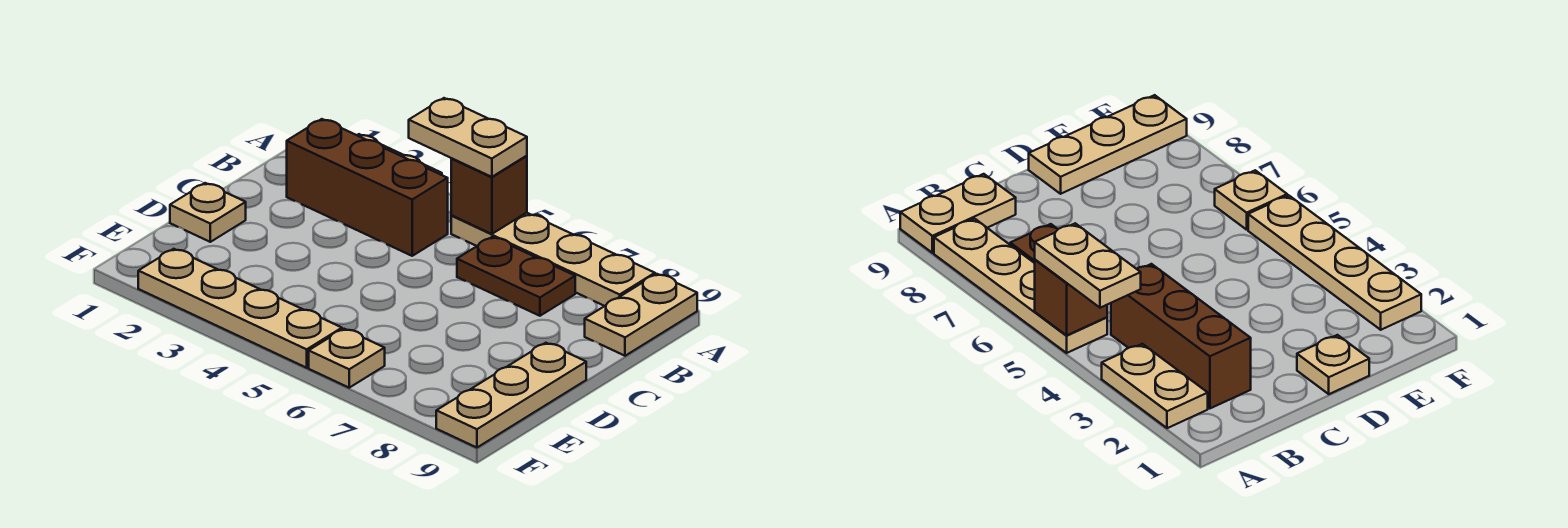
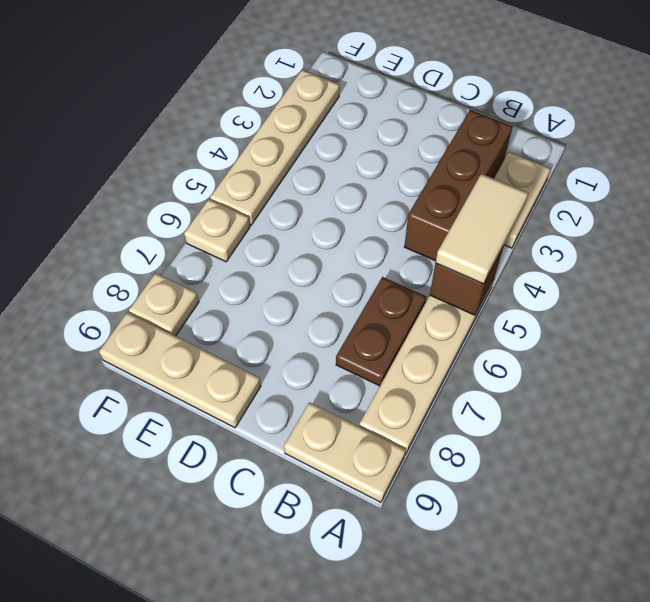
tan 1x2 plate [409,98,527,177] -> tan 1x2 tile [436,174,528,284]
tan 1x1 plate [170,183,246,242] -> tan 1x1 plate moved to [129,273,199,336]

